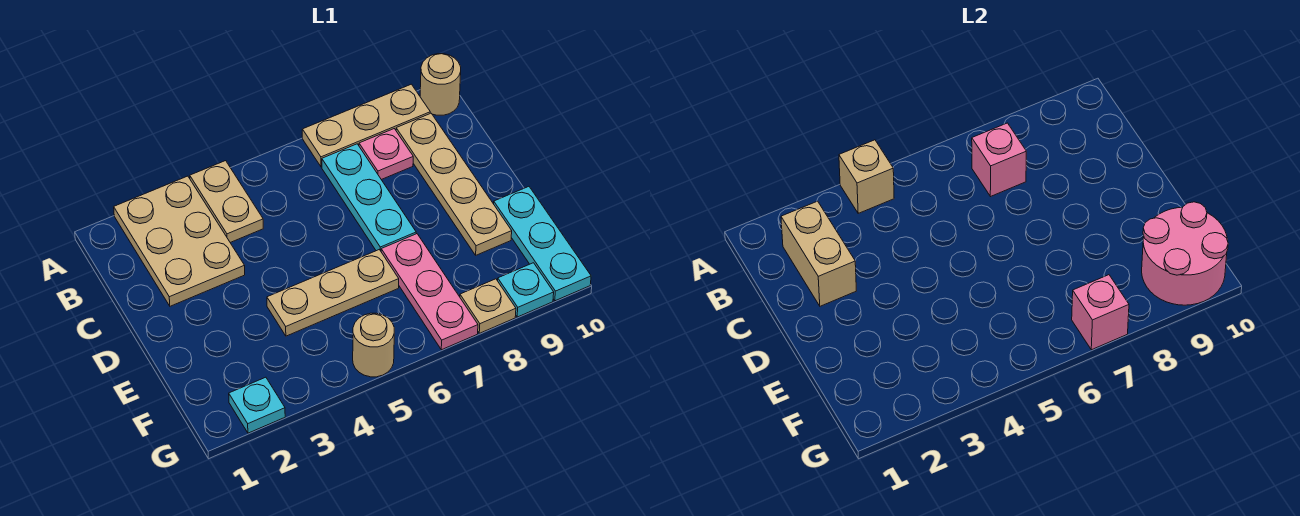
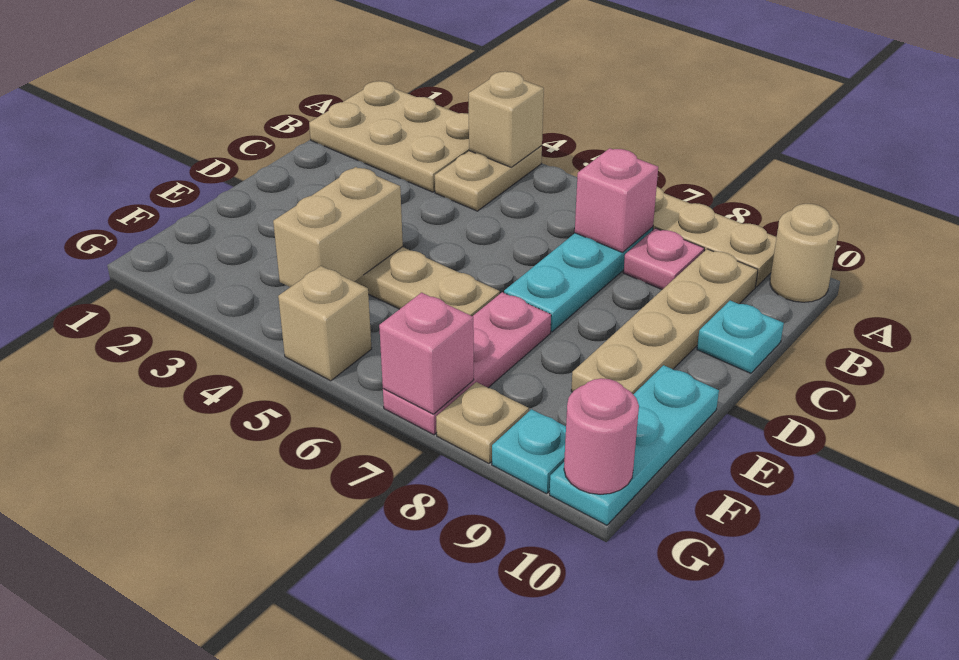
tan 2x3 plate [114,176,245,306] -> tan 2x3 plate turned to [309,81,469,192]
tan 1x2 brick [781,201,856,306] -> tan 1x2 brick moved to [273,167,403,287]
pink 2x2 round brick [1142,202,1228,305] -> pink 1x1 round brick [564,378,639,494]
cyan 1x1 plate [229,377,285,433] -> cyan 1x1 plate moved to [697,300,784,373]
tan 1x1 round brick [353,313,394,377] -> tan 1x1 brick [278,266,372,381]

